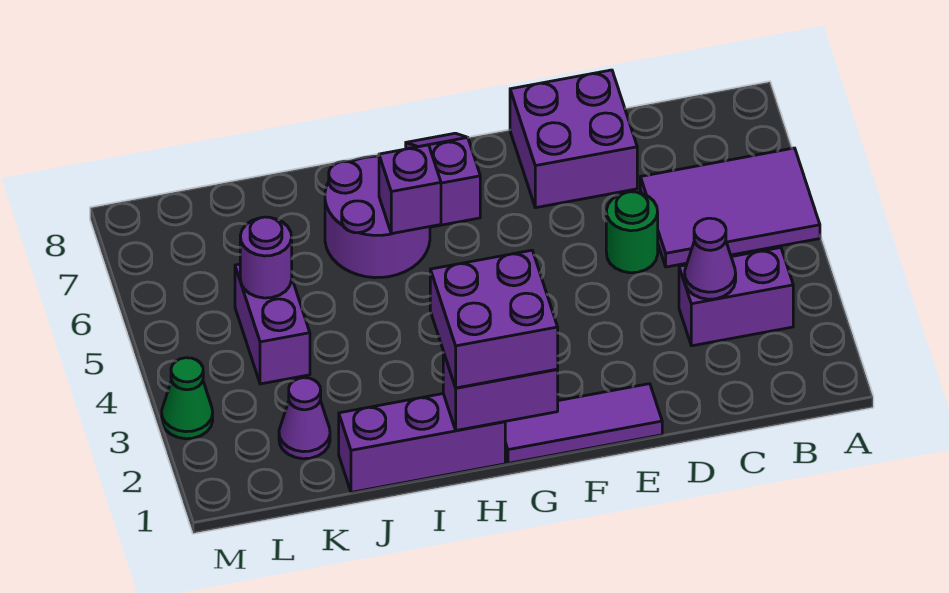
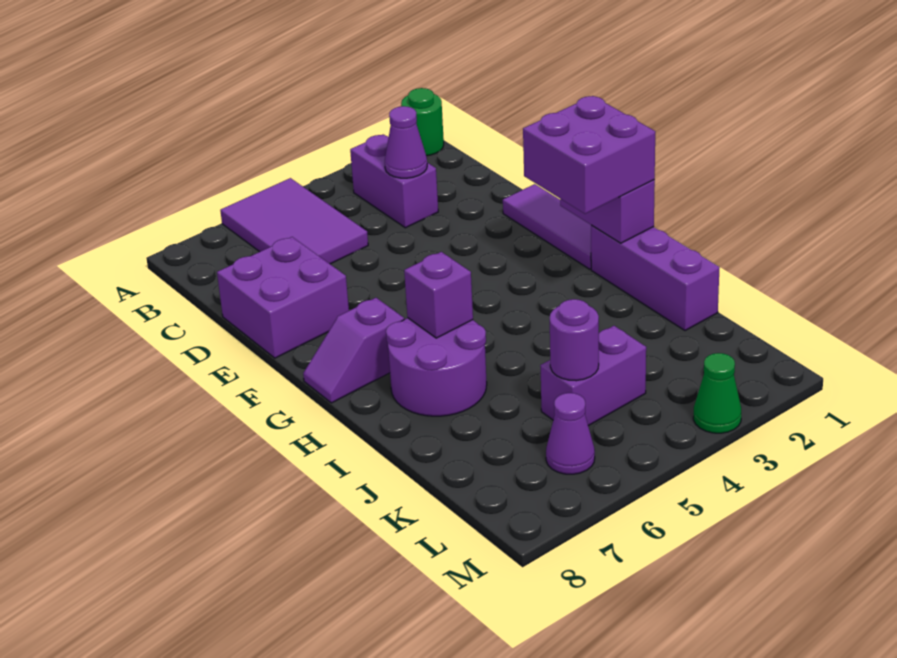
green 1x1 round brick [606,192,658,273] -> green 1x1 round brick moved to [401,88,444,156]
purple 1x1 cone [279,378,330,459] -> purple 1x1 cone moved to [546,393,595,474]

